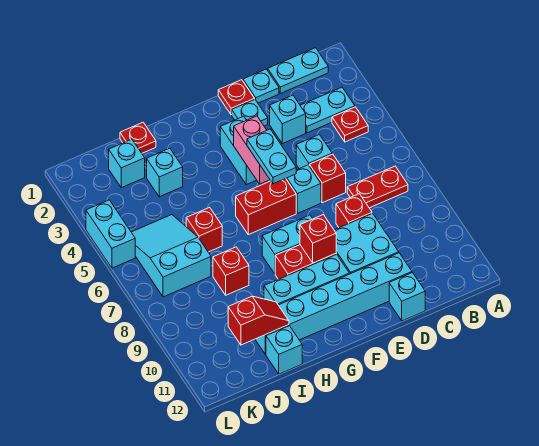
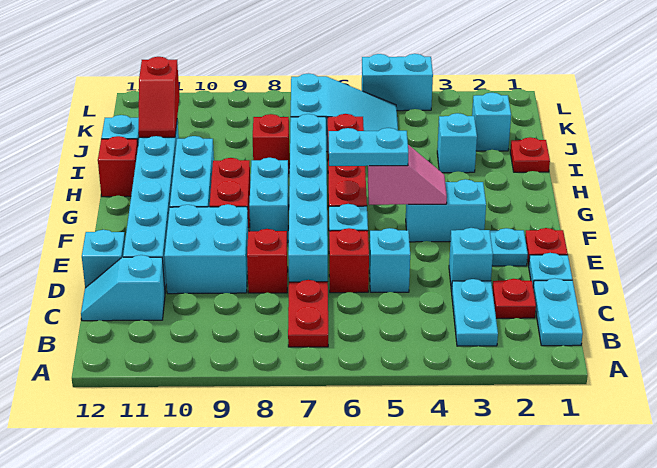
red 1x1 plate [332,107,368,142] -> red 1x1 plate moved to [492,279,536,318]
none -> cyan 1x2 slope [81,255,165,321]
none -> cyan 1x6 brick [288,114,328,282]
pink 1x2 brick [234,116,270,184] -> pink 1x2 slope [368,145,447,205]
red 1x1 brick [300,215,336,263] -> red 1x1 brick moved to [98,136,138,197]

